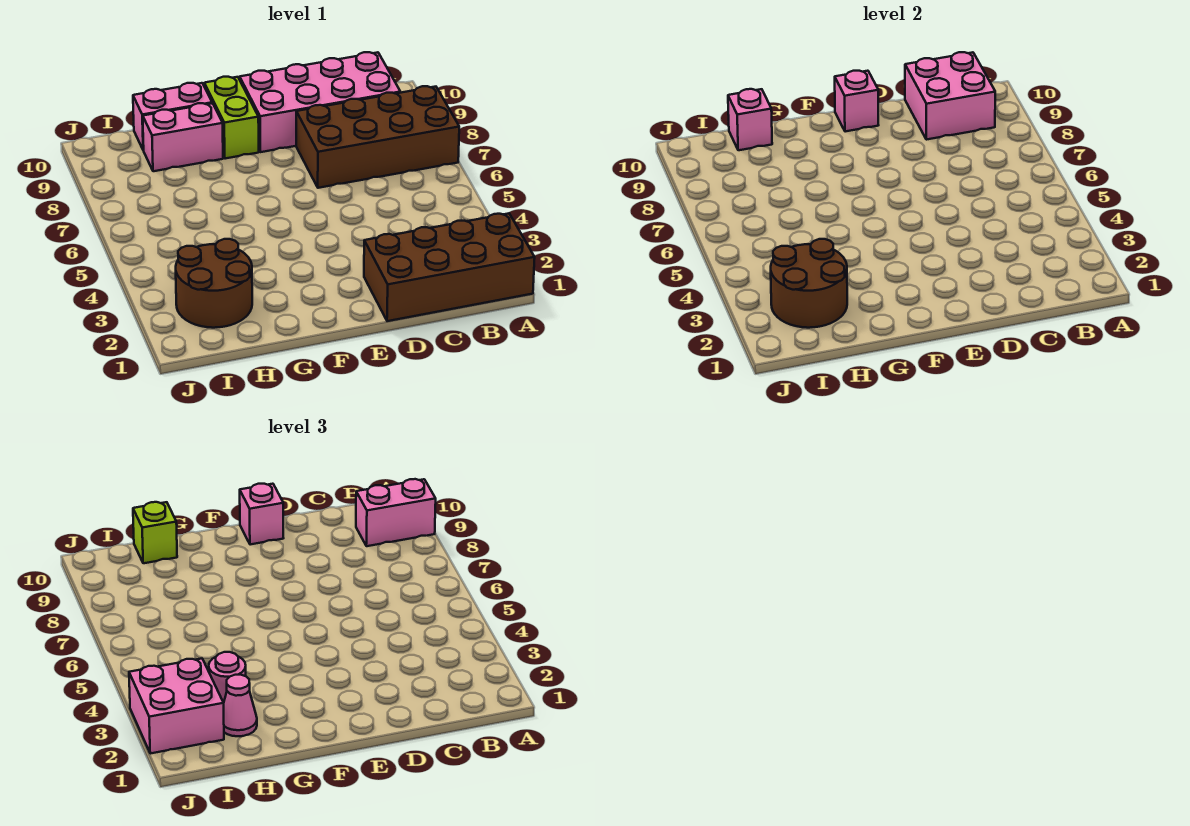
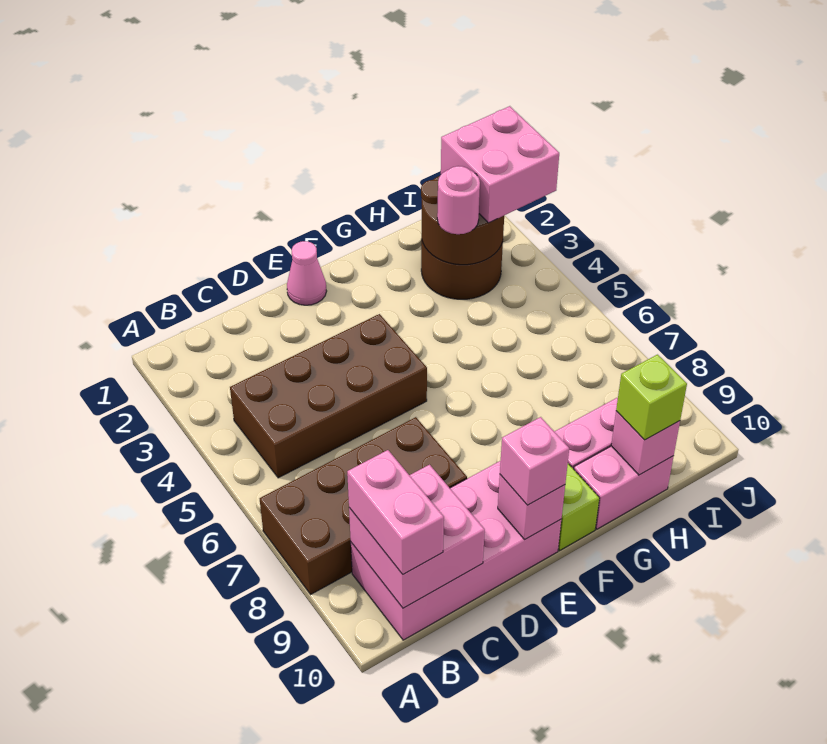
brown 2x4 brick [364,214,535,321] -> brown 2x4 brick moved to [230,314,427,478]
pink 1x2 brick [356,479,436,546] -> pink 1x2 brick turned to [347,450,444,574]
pink 1x1 cone [224,675,257,736] -> pink 1x1 cone moved to [287,241,327,305]

